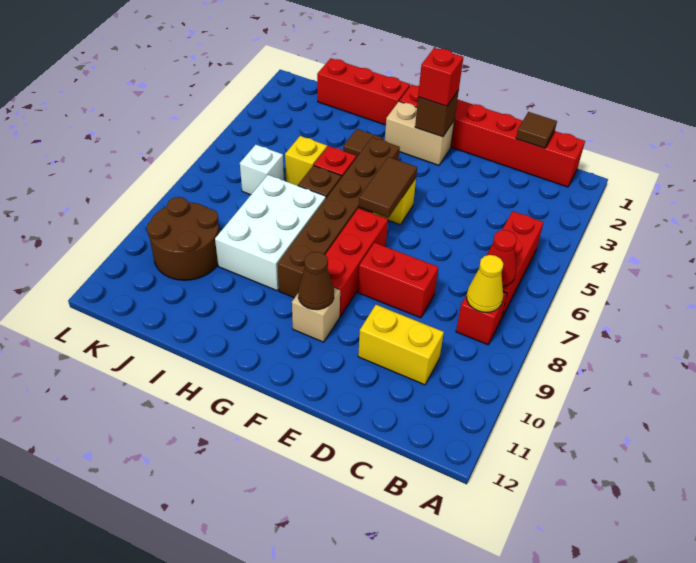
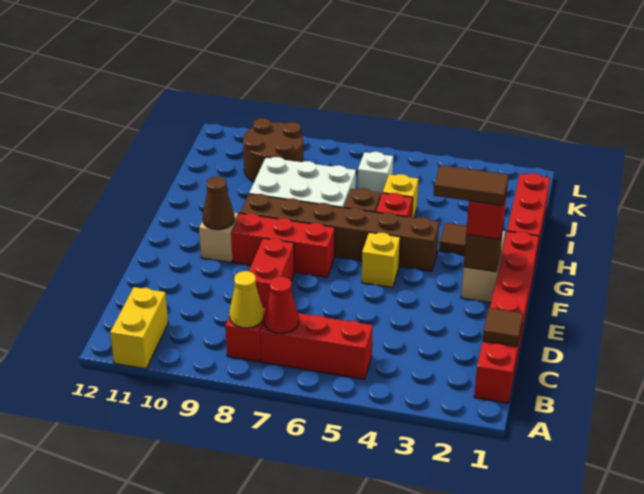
yellow 1x2 brick [358,305,444,385] -> yellow 1x2 brick moved to [110,287,168,369]
brown 1x2 tile [359,157,417,218] -> brown 1x2 tile moved to [434,165,508,206]

